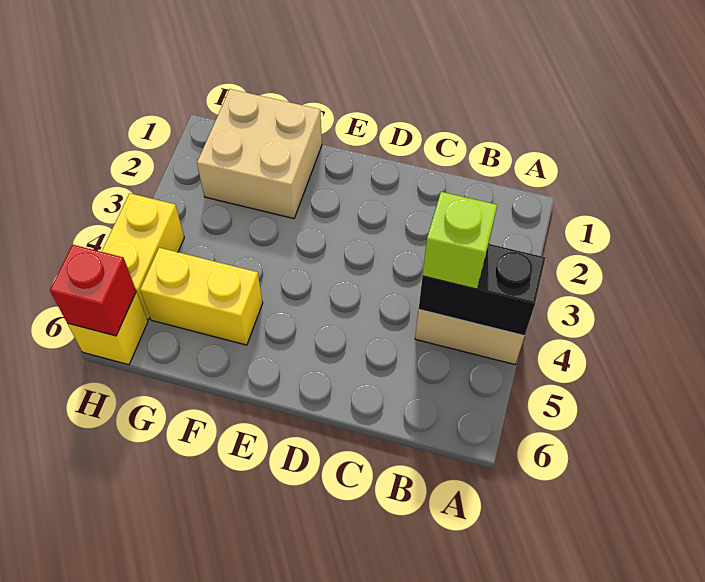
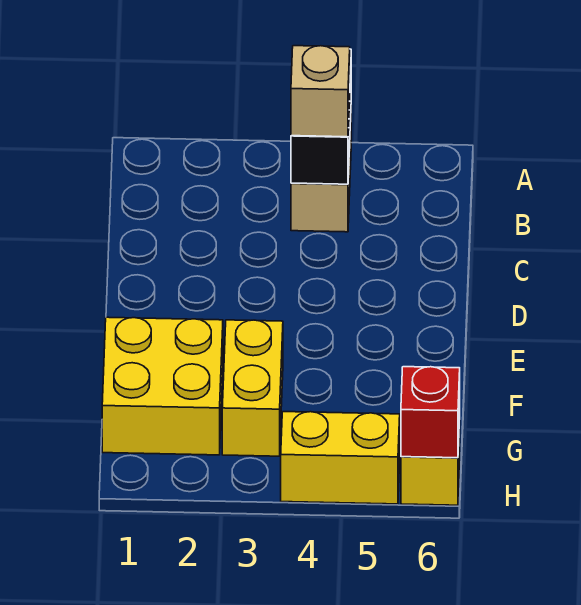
lime 1x1 brick [423,192,497,289] -> tan 1x1 brick [291,46,350,137]
tan 2x2 brick [197,89,322,218] -> yellow 2x2 brick [102,317,223,455]
yellow 1x2 brick [140,248,263,345] -> yellow 1x2 brick moved to [222,320,283,456]

